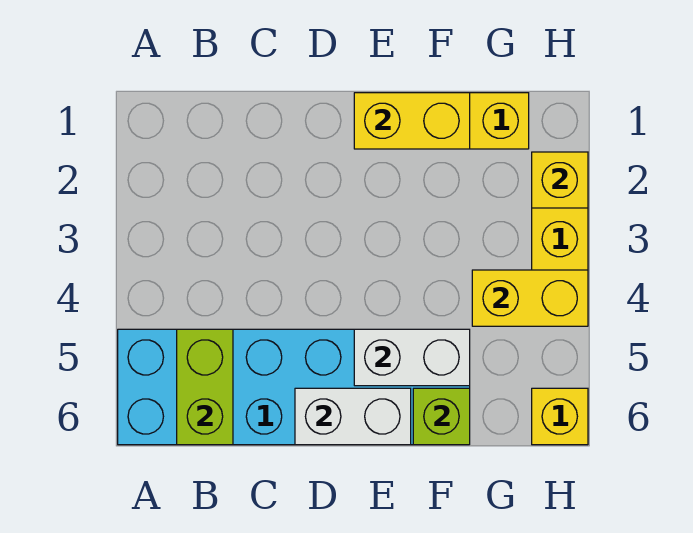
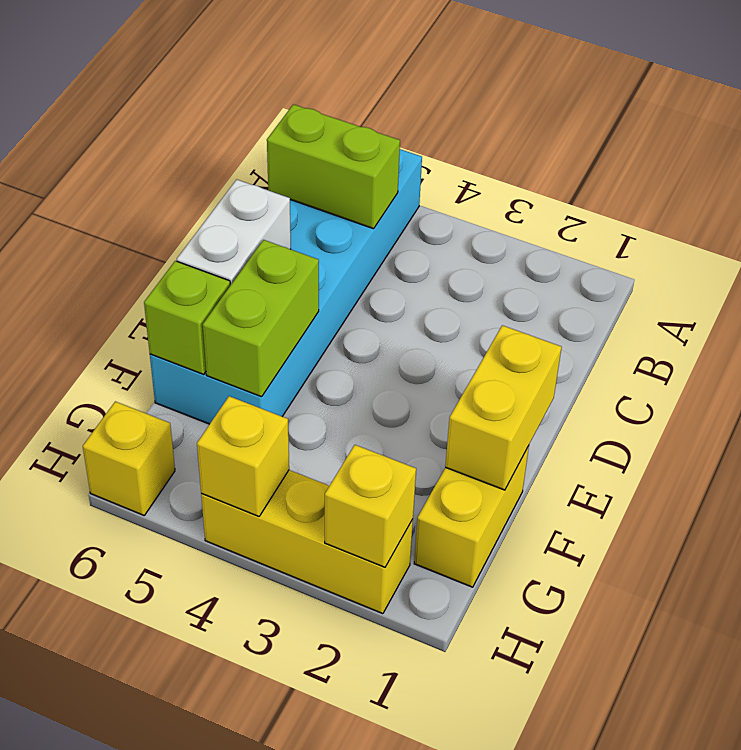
white 1x2 brick [354,329,470,386] -> lime 1x2 brick [203,240,319,397]
yellow 1x2 brick [472,270,588,326] -> yellow 1x1 brick [197,396,289,516]

